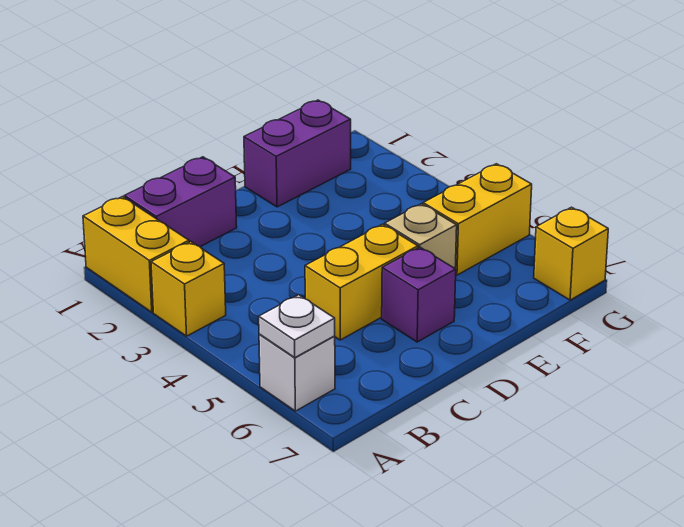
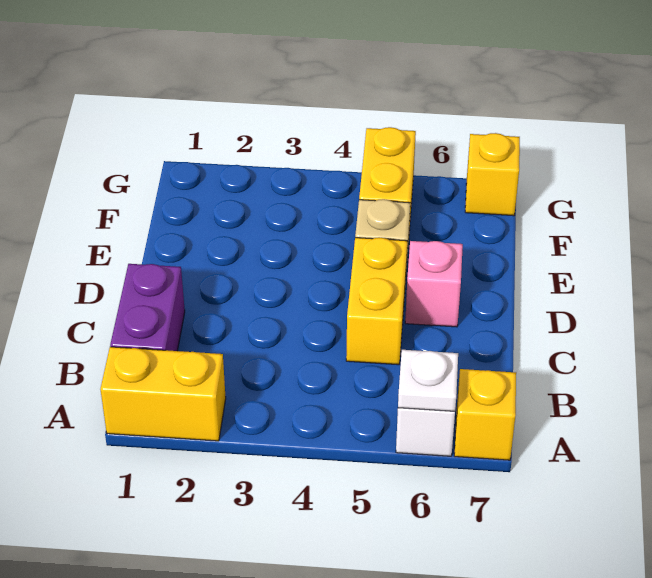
yellow 1x1 brick [151,242,226,336] -> yellow 1x1 brick moved to [454,369,516,460]
purple 1x1 brick [382,247,456,342] -> pink 1x1 brick [405,241,463,327]
purple 1x2 brick [244,100,351,207] -> none

